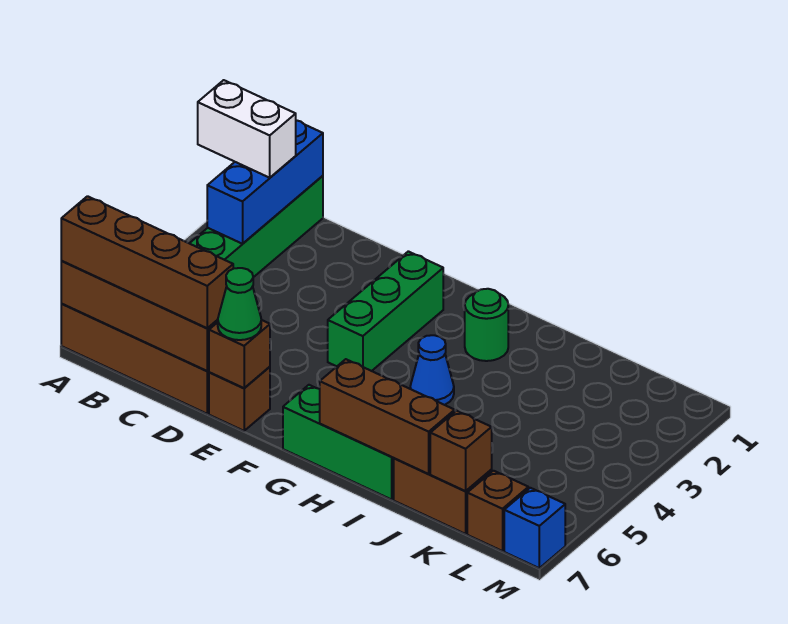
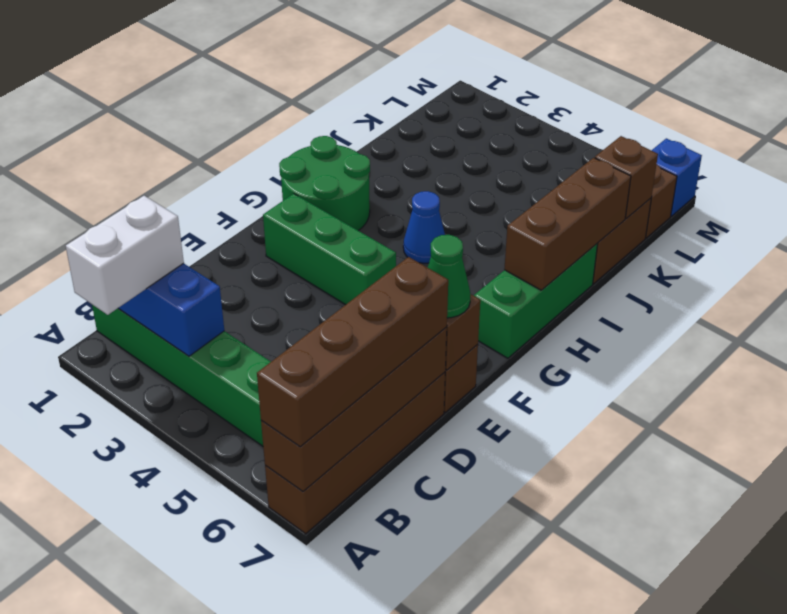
green 1x1 round brick [465,289,508,361] -> green 2x2 round brick [279,136,370,231]

